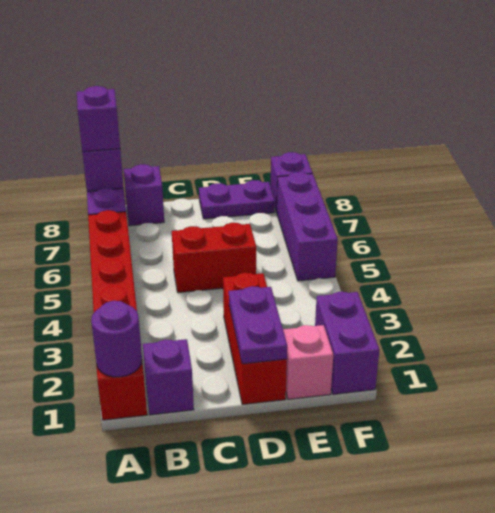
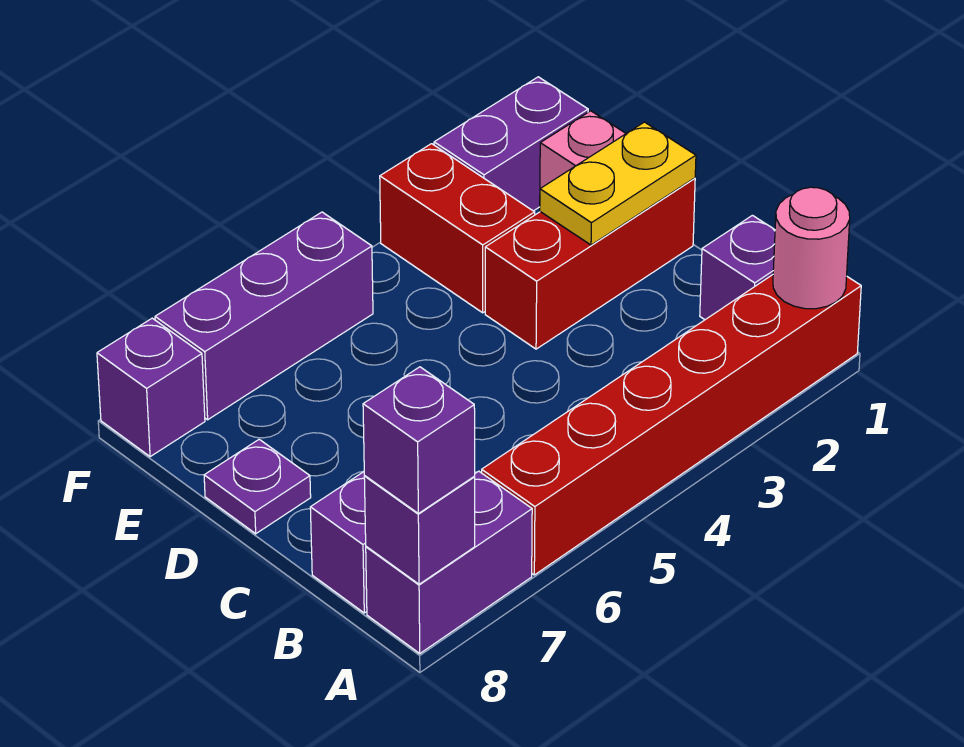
purple 1x1 round brick [91,301,142,377] -> pink 1x1 round brick [773,187,850,309]
red 1x2 brick [172,222,256,293] -> red 1x2 brick moved to [380,144,535,313]
purple 1x2 plate [229,286,287,364] -> yellow 1x2 plate [540,122,696,245]
purple 1x2 plate [199,180,275,219] -> purple 1x1 plate [204,439,311,534]

